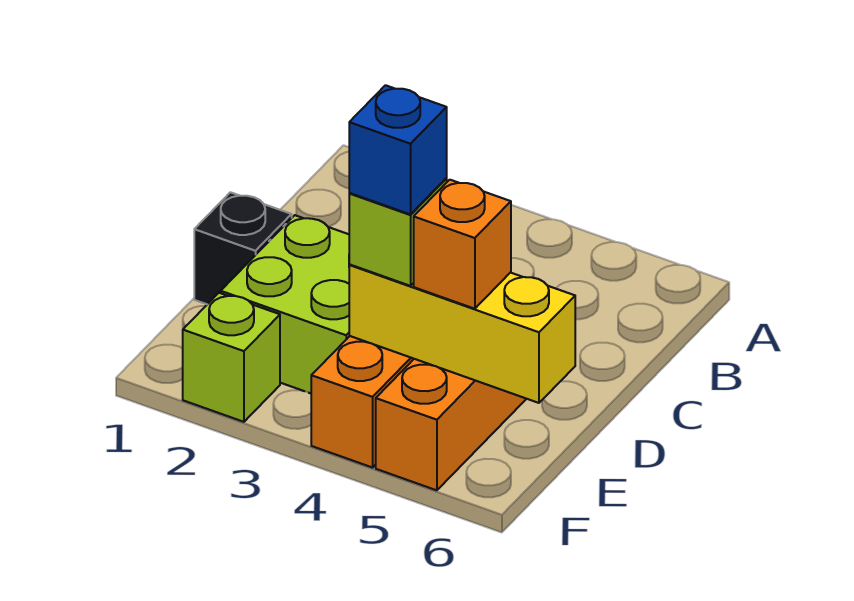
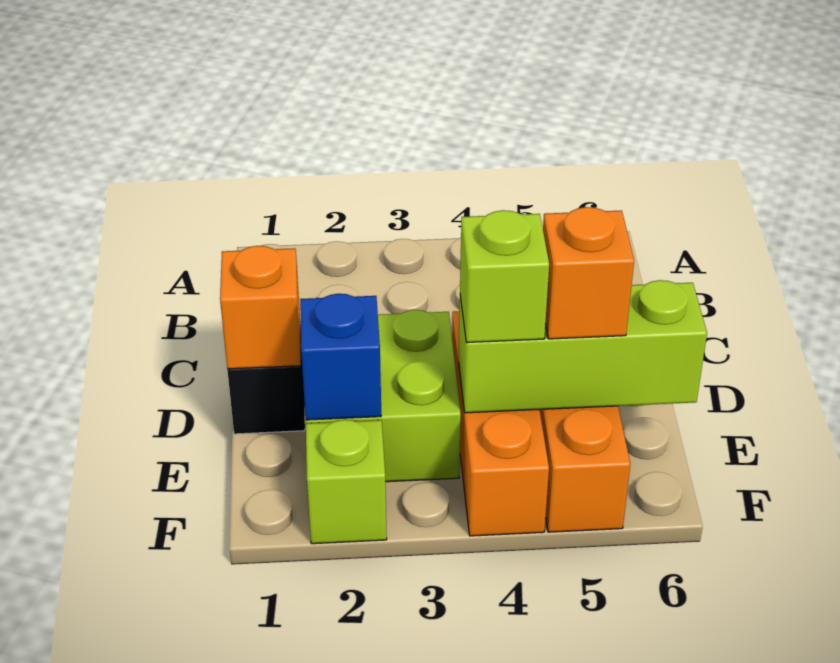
none -> orange 1x1 brick [220,246,301,369]
yellow 1x3 brick [349,265,575,403] -> lime 1x3 brick [459,280,707,413]
blue 1x1 brick [349,85,447,214] -> blue 1x1 brick moved to [300,294,381,420]

